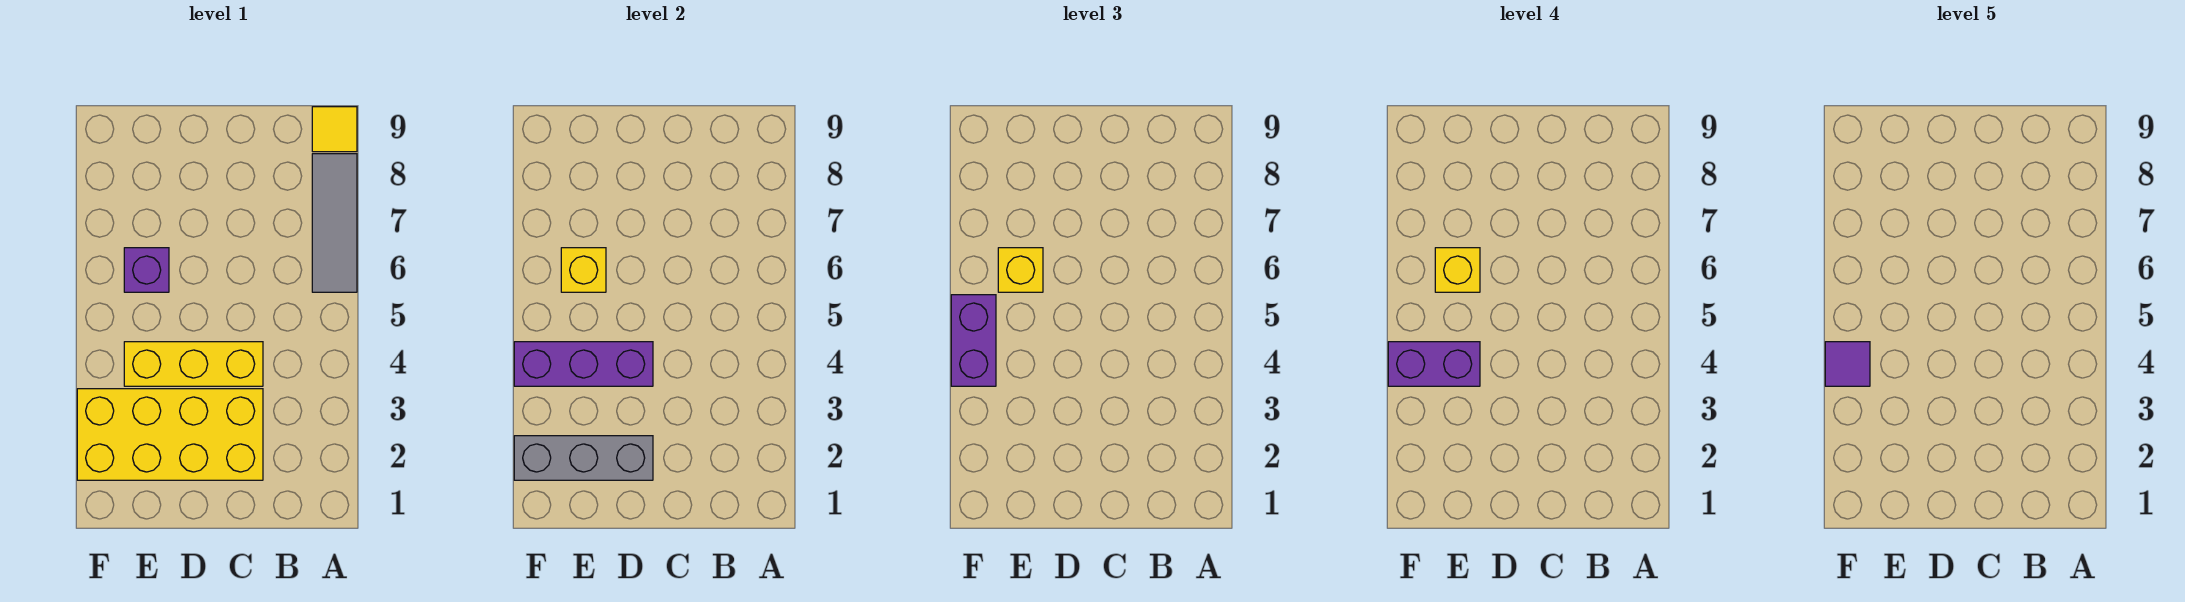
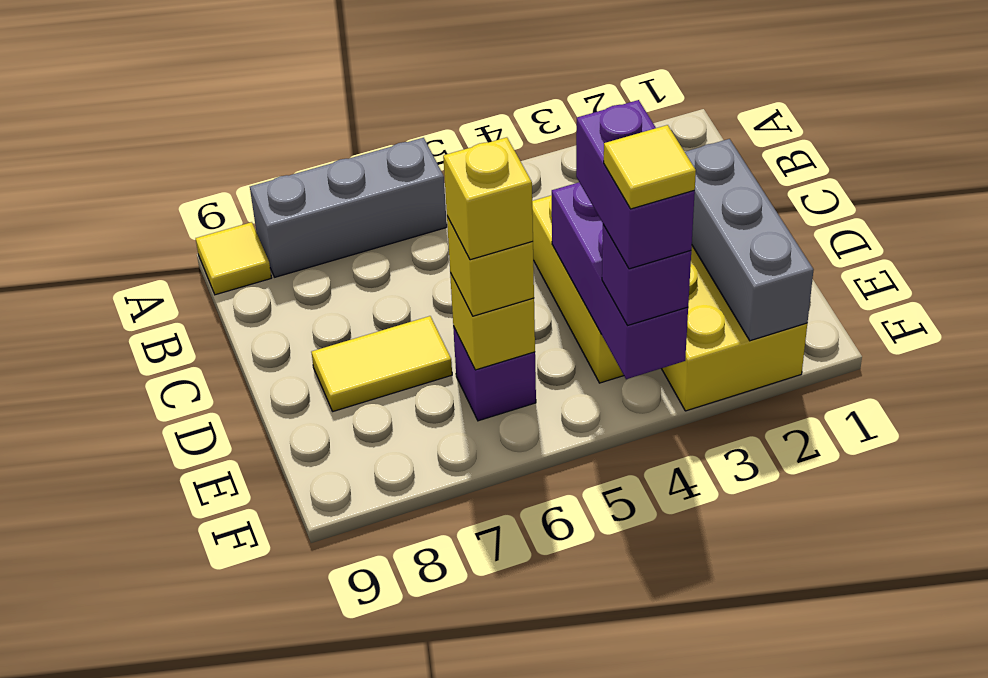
grey 1x3 tile [312,154,357,292] -> grey 1x3 brick [250,138,447,277]
none -> yellow 1x2 tile [312,316,452,411]
purple 1x2 brick [951,295,996,386] -> purple 1x1 brick [602,224,691,326]
purple 1x1 tile [1825,342,1870,386] -> yellow 1x1 tile [604,125,696,209]

